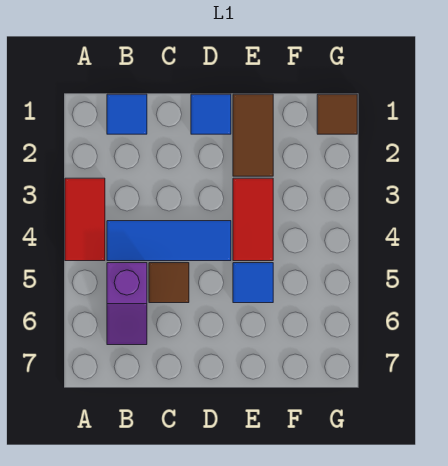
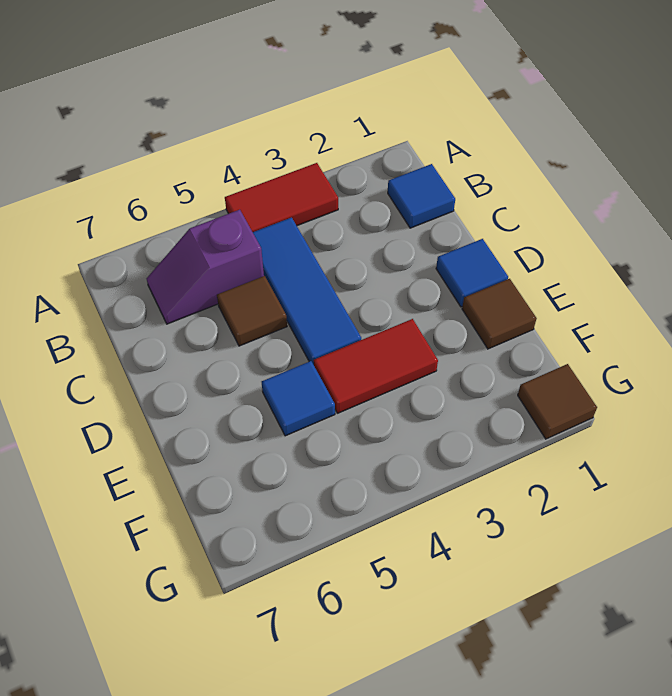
brown 1x2 tile [233,94,273,176] -> brown 1x1 tile [462,279,537,349]

